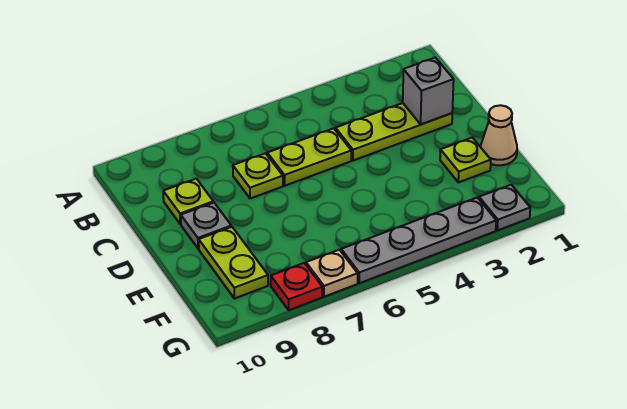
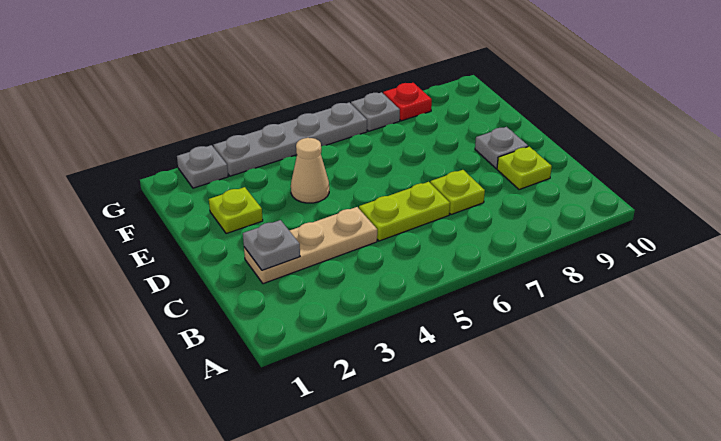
lime 1x3 plate [335,103,452,161] -> tan 1x3 plate [244,207,377,284]
grey 1x1 brick [403,58,454,124] -> grey 1x1 plate [243,220,300,270]
tan 1x1 cone [481,105,517,165] -> tan 1x1 cone moved to [291,138,329,203]
lime 1x2 plate [199,227,268,299] -> none
tan 1x1 plate [306,250,358,297] -> grey 1x1 plate [351,92,400,131]

